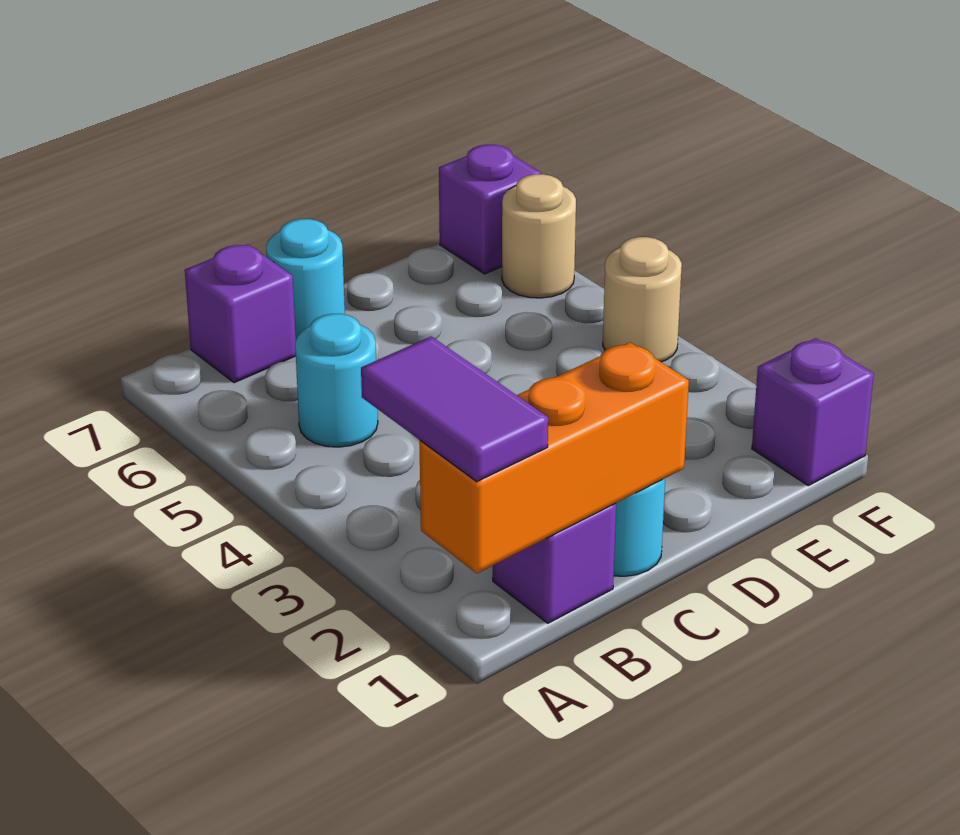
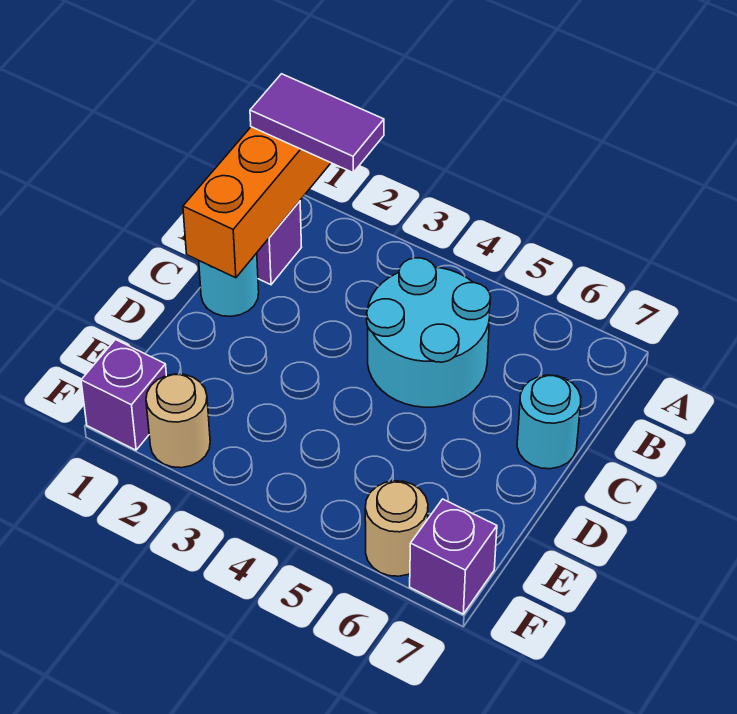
cyan 1x1 round brick [295,314,378,447] -> cyan 2x2 round brick [367,258,491,407]
purple 1x1 brick [185,244,296,383] -> none
tan 1x1 round brick [603,237,682,362] -> tan 1x1 round brick moved to [146,374,210,468]

